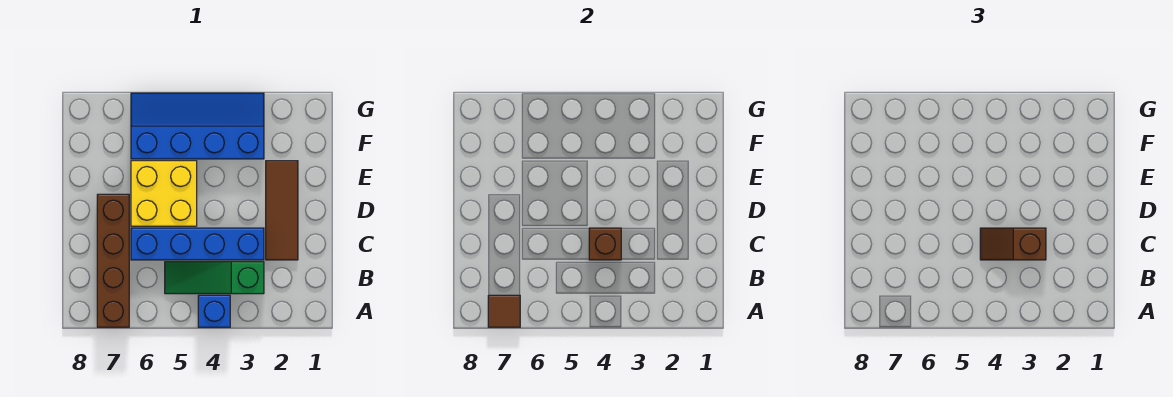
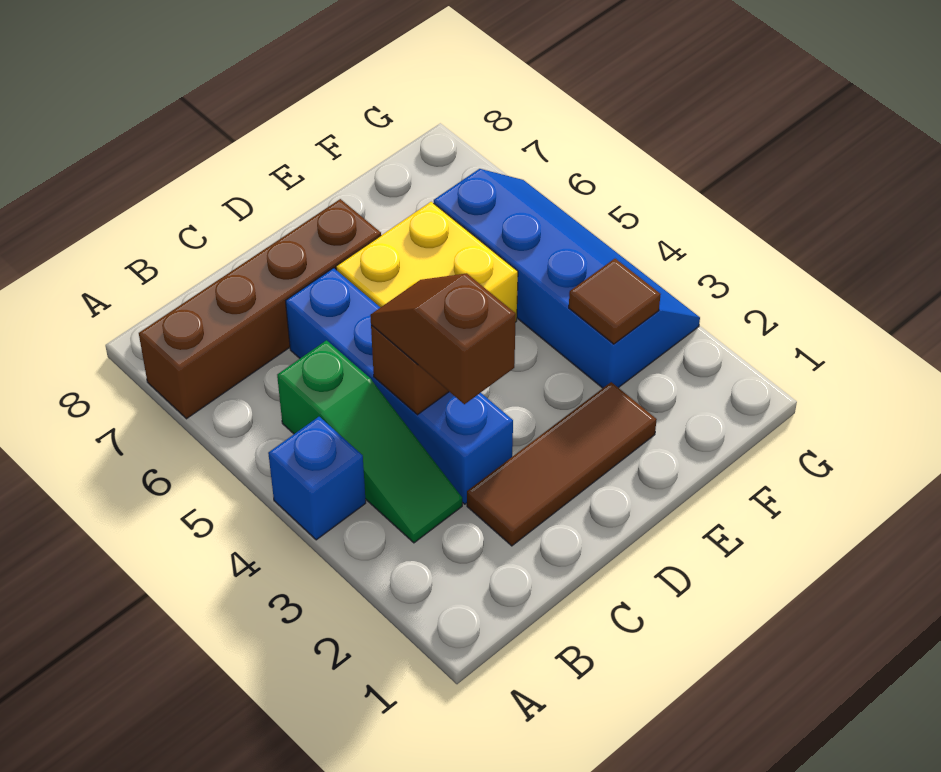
brown 1x1 tile [488,295,520,327] -> brown 1x1 tile moved to [569,259,661,344]
green 1x3 slope [165,262,264,294] -> green 1x3 slope turned to [277,340,462,543]

